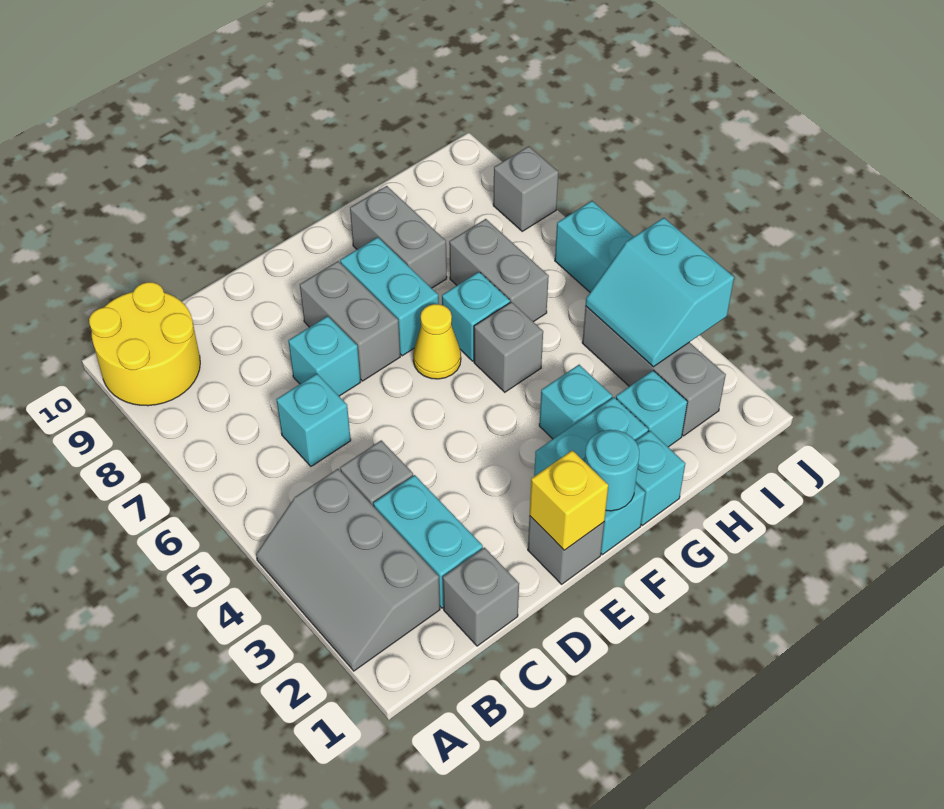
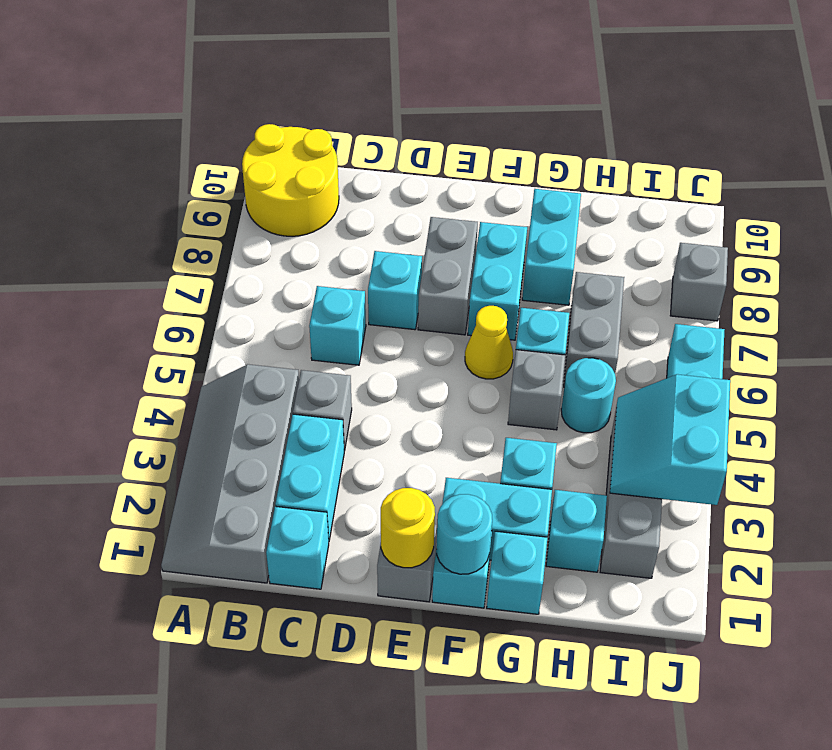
grey 2x3 slope [256,469,440,671] -> grey 2x4 slope [161,364,299,583]
grey 1x1 brick [443,548,519,646] -> cyan 1x1 brick [266,506,329,589]
yellow 1x1 brick [530,450,608,550] -> yellow 1x1 round brick [381,488,435,568]
grey 1x2 brick [350,186,447,288] -> cyan 1x2 brick [522,189,581,305]
none -> cyan 1x1 round brick [561,358,616,433]

